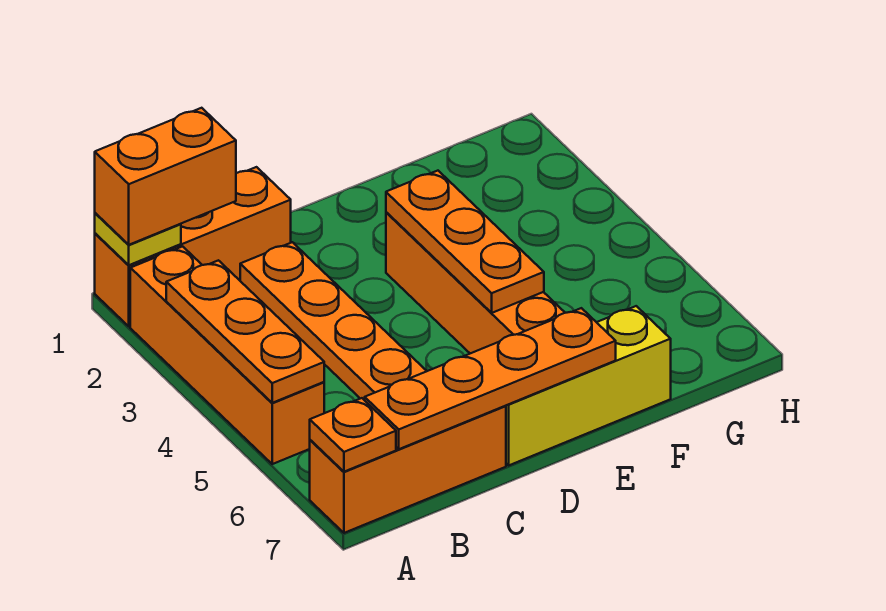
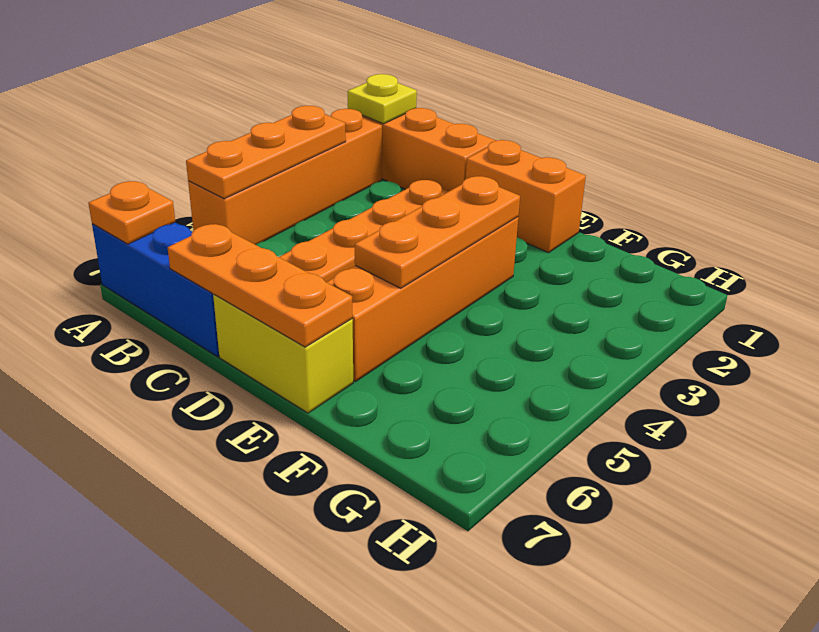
orange 1x2 brick [95,108,236,245] -> orange 1x2 brick moved to [466,140,586,253]
orange 1x3 brick [310,406,506,533] -> blue 1x3 brick [92,222,219,356]
orange 1x4 plate [365,308,616,449] -> orange 1x3 plate [168,224,353,347]
yellow 1x3 brick [506,306,671,465] -> yellow 1x2 brick [213,294,353,413]

